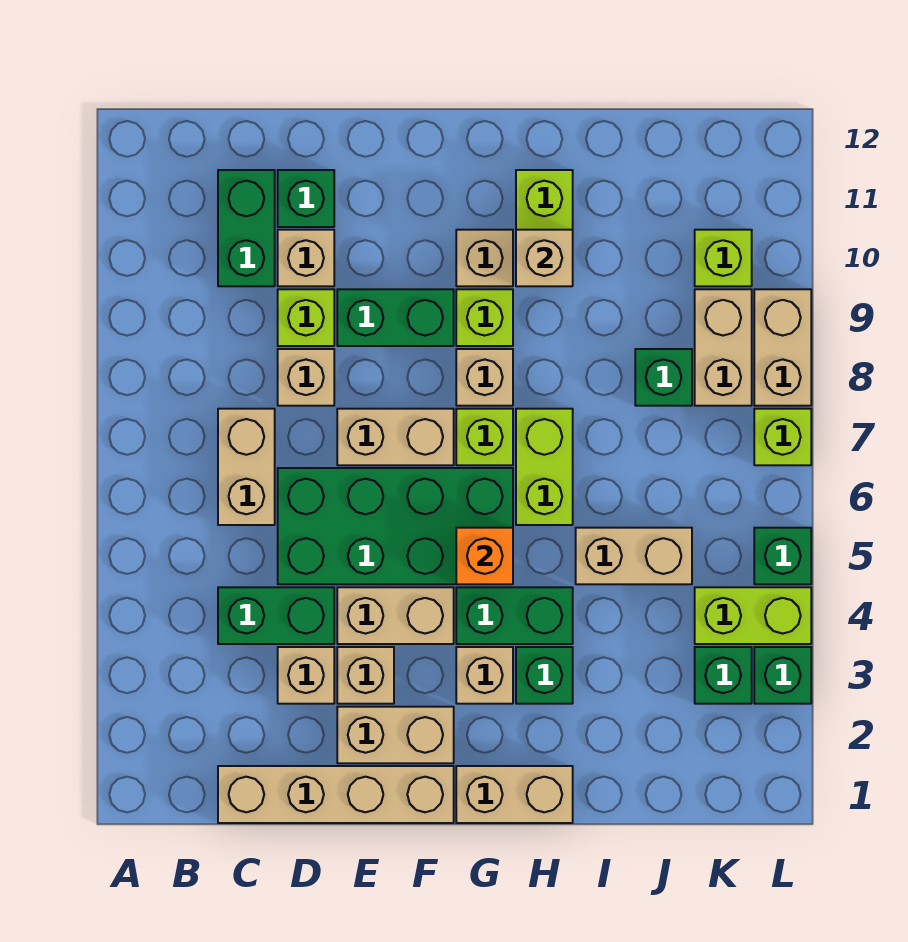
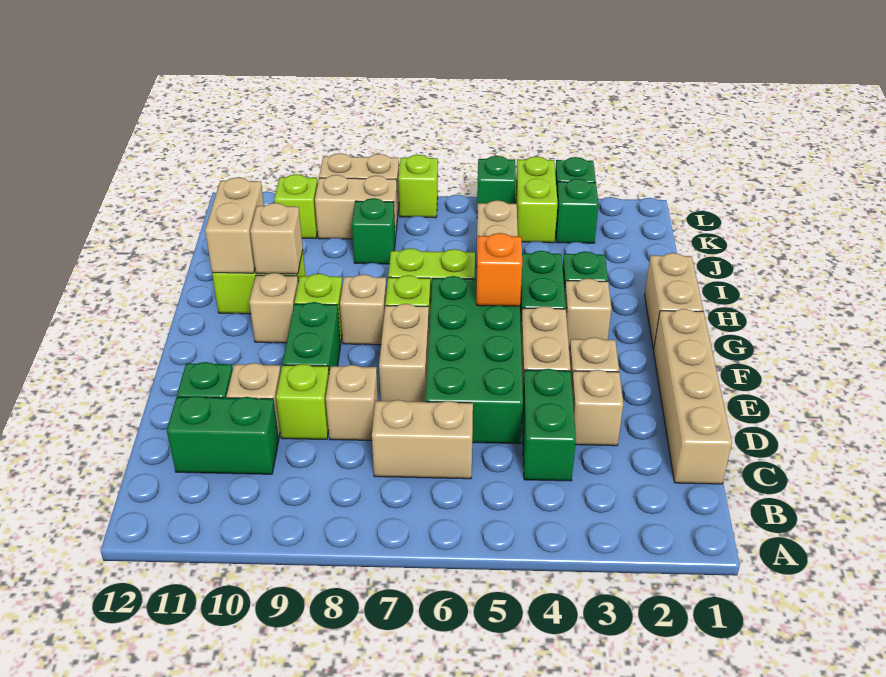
tan 1x2 brick [337,707,454,763] -> tan 1x2 brick moved to [205,177,264,273]

